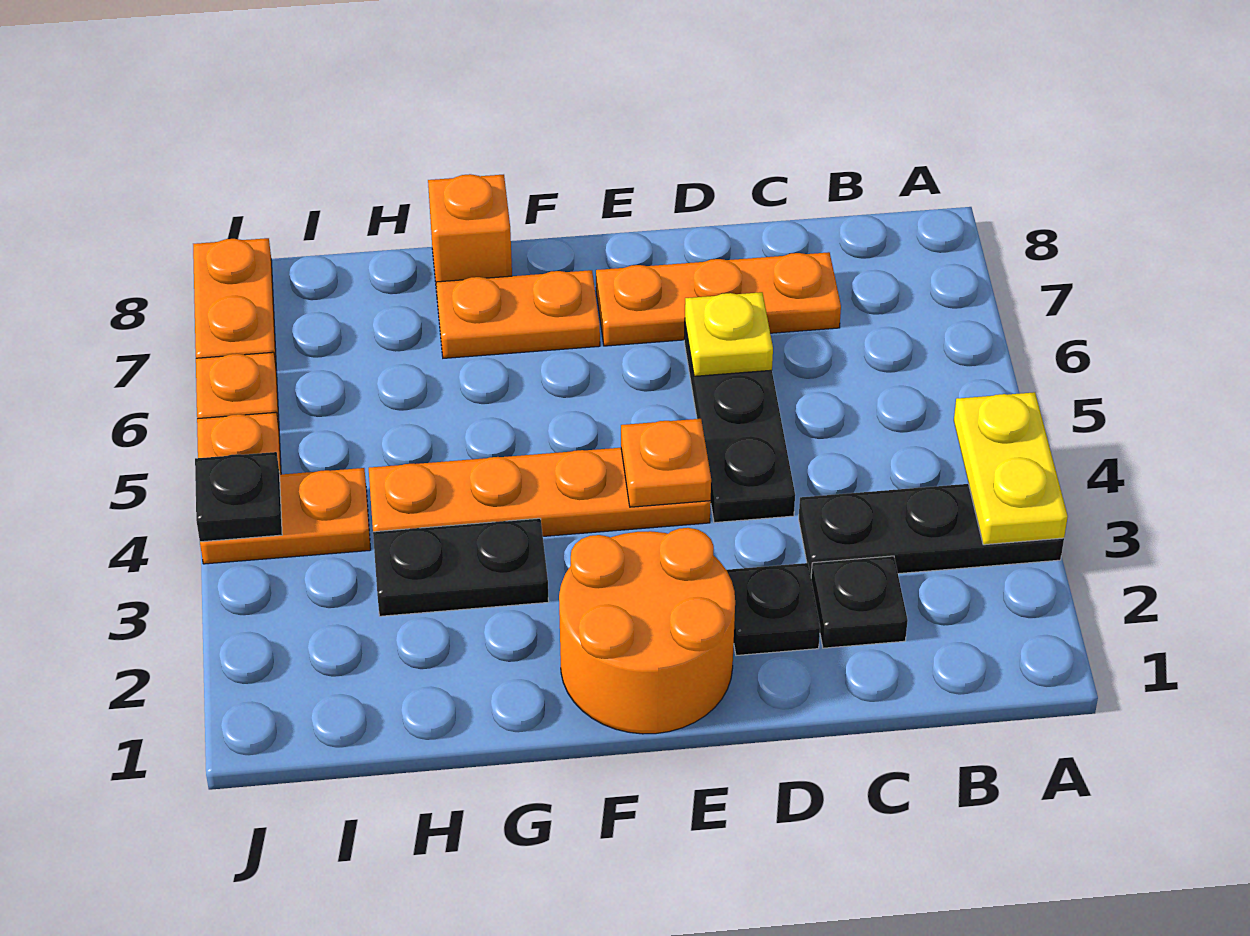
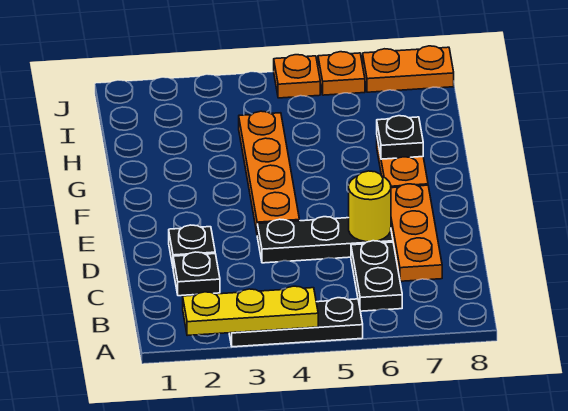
black 1x3 plate [799,484,1064,575] -> black 1x3 plate turned to [229,298,363,347]
yellow 1x2 plate [954,392,1068,545] -> yellow 1x3 plate [183,286,318,336]
yellow 1x1 plate [685,292,773,376] -> yellow 1x1 round brick [349,171,391,242]
orange 2x2 round brick [559,528,735,734] -> none
orange 1x1 plate [621,419,711,507] -> none
black 1x2 plate [373,518,549,616] -> black 1x2 plate moved to [351,241,402,311]
orange 1x1 brick [428,174,512,292] -> none
orange 1x2 plate [200,468,371,564] -> none
black 1x1 plate [195,452,282,542] -> black 1x1 plate moved to [377,116,423,159]

